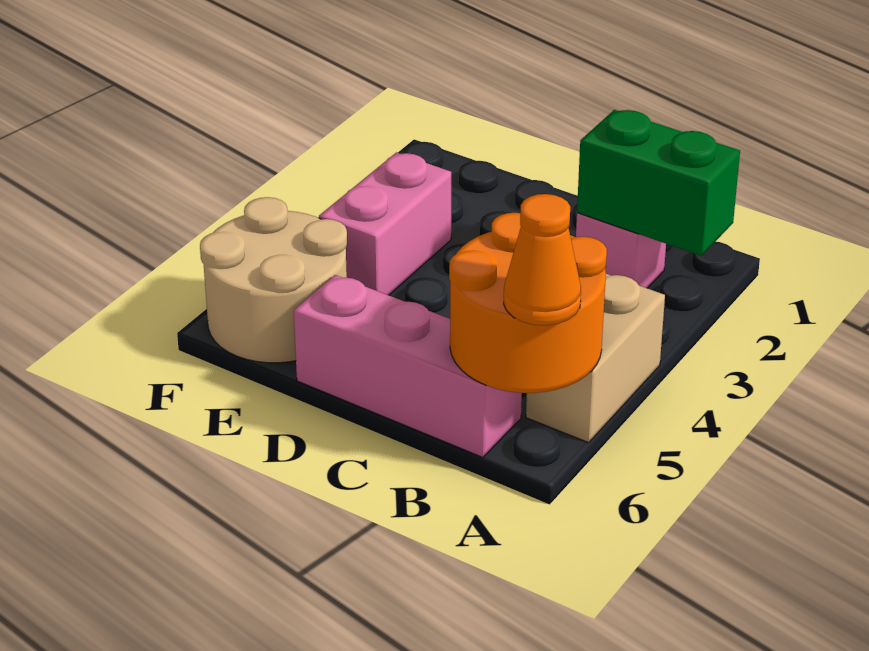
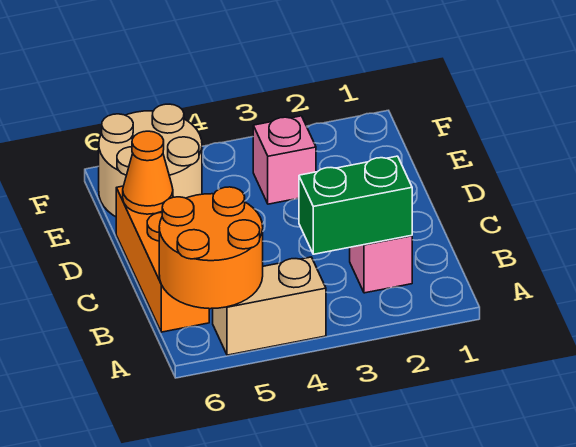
green 1x2 brick [577,110,740,256] -> green 1x2 brick turned to [299,156,412,254]
orange 1x1 cone [504,194,581,326] -> orange 1x1 cone moved to [123,131,173,214]
pink 1x3 brick [294,275,522,457] -> orange 1x3 brick [116,186,209,332]
pink 1x2 brick [319,152,451,295] -> pink 1x1 brick [253,116,316,204]

